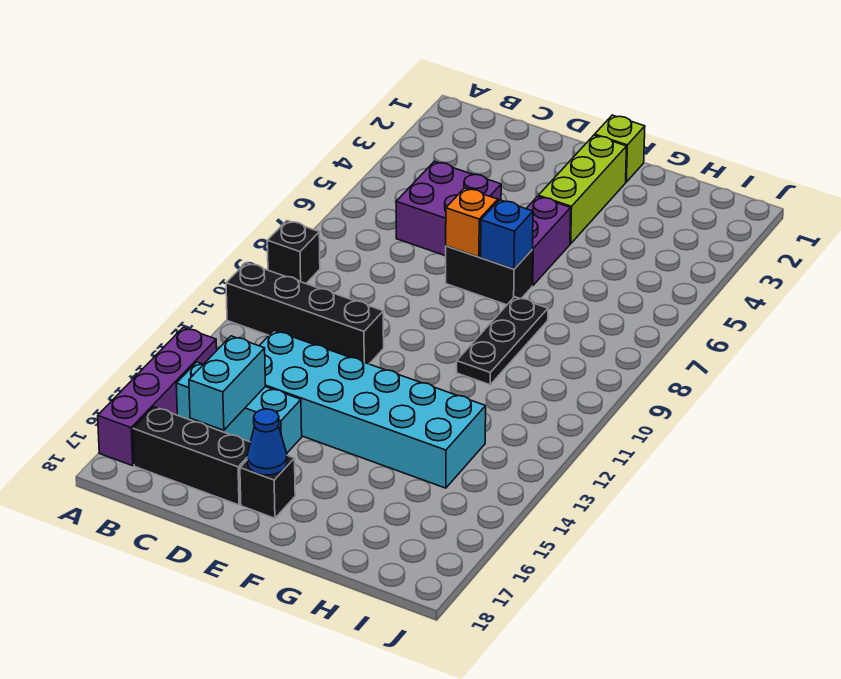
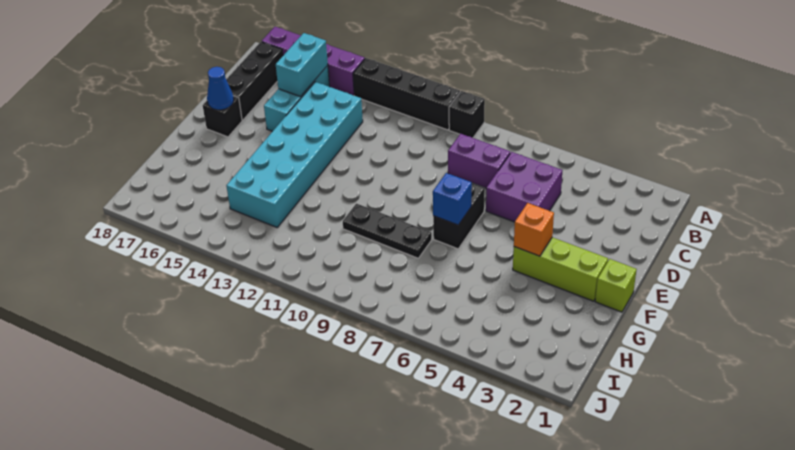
black 1x4 brick [226,263,384,364] -> black 1x4 brick turned to [353,58,460,130]
cyan 1x2 brick [189,336,265,430] -> cyan 1x2 brick turned to [276,33,328,97]
orange 1x1 brick [446,188,498,257] -> orange 1x1 brick moved to [514,203,554,256]
purple 1x2 brick [526,196,571,286] -> purple 1x2 brick moved to [448,134,510,188]

